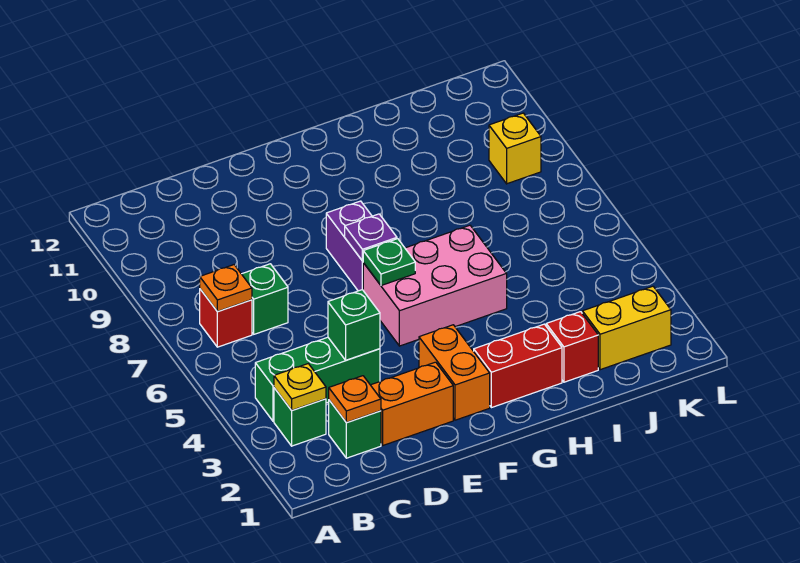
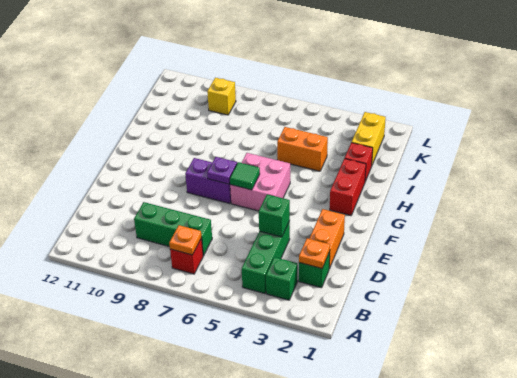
yellow 1x1 plate [274,364,326,410] -> none
green 1x1 brick [242,264,288,334] -> green 1x3 brick [134,202,212,256]
orange 1x2 brick [419,325,490,420] -> orange 1x2 brick moved to [277,127,328,171]
pink 2x3 brick [363,225,507,346] -> pink 2x2 brick [230,153,290,211]
green 1x1 plate [363,239,415,286] -> green 1x1 tile [230,162,260,190]

